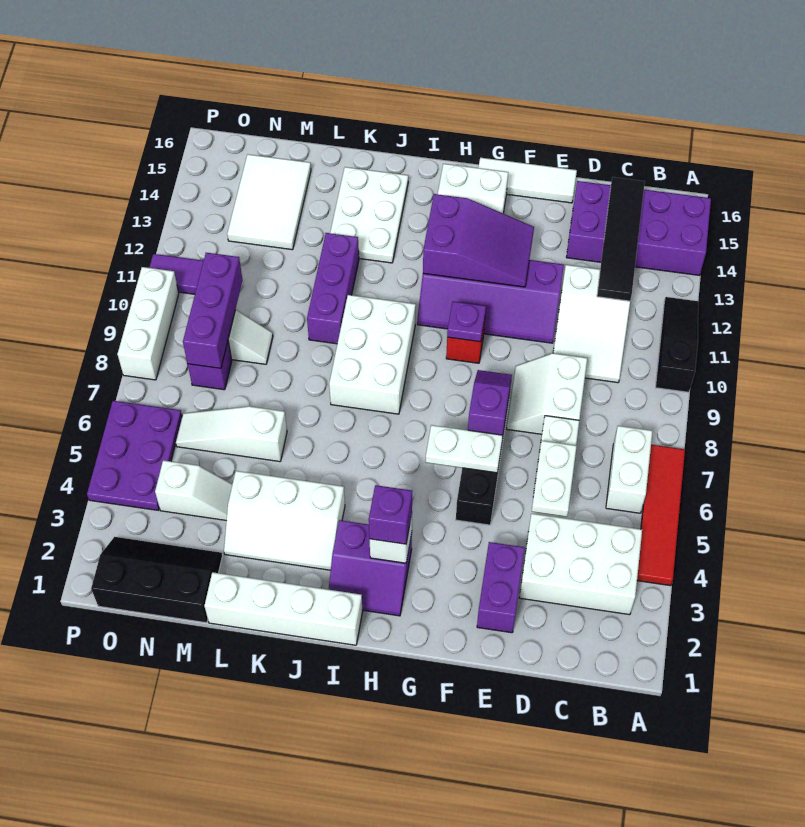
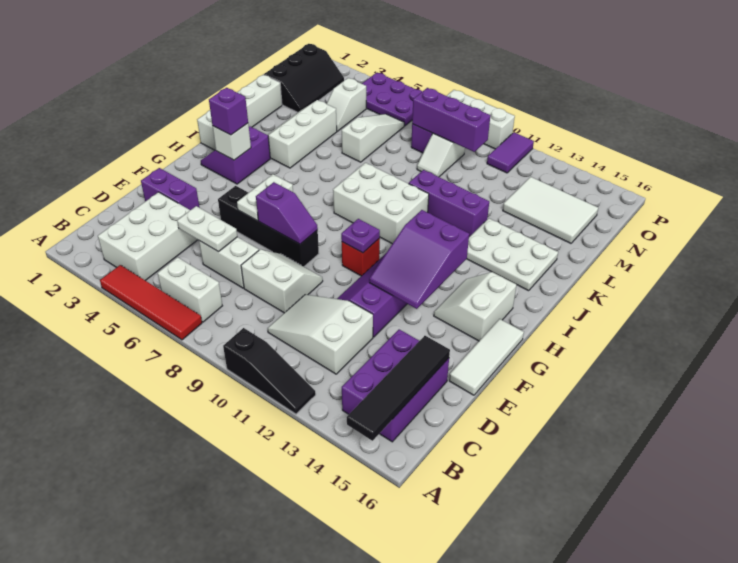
purple 2x4 brick [566,181,711,275] -> purple 2x3 brick [342,329,449,442]
black 1x4 tile [597,177,645,301] -> black 1x4 tile turned to [347,336,450,441]

